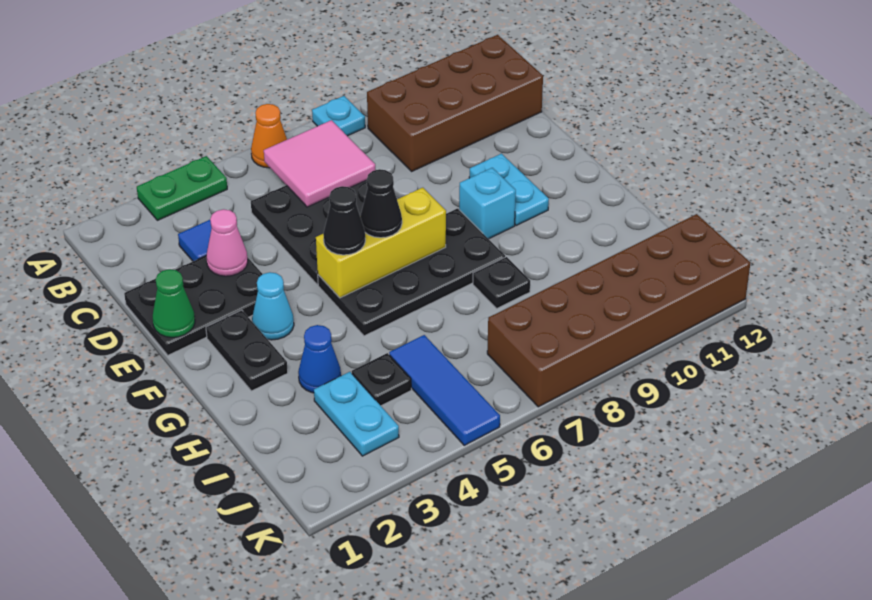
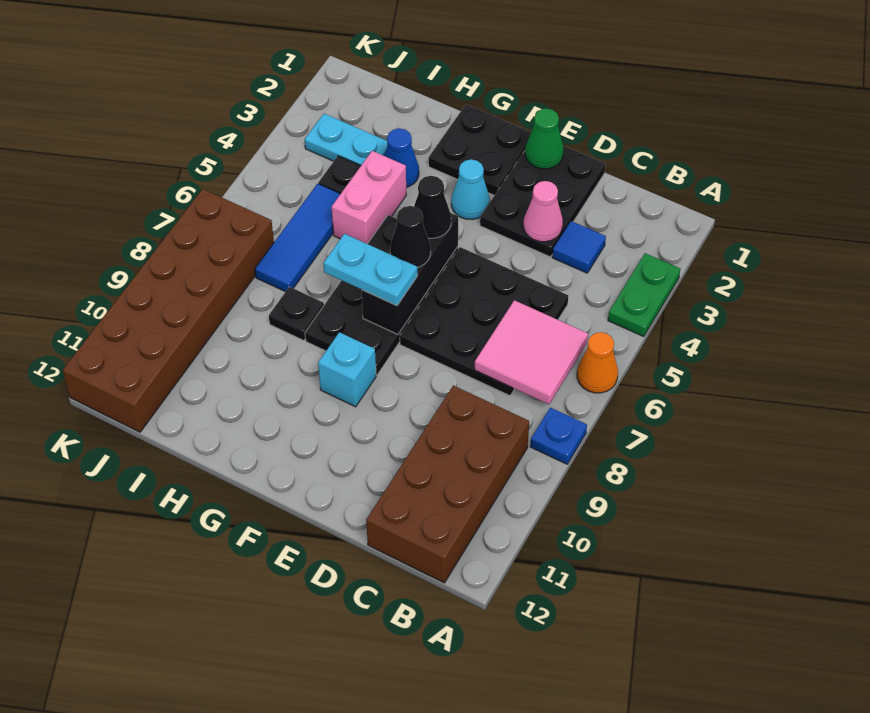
cyan 1x1 plate [312,96,365,136] -> blue 1x1 plate [530,408,587,464]
cyan 1x2 plate [469,154,549,225] -> cyan 1x2 plate moved to [324,234,417,306]
black 1x2 plate [206,310,288,391] -> black 2x2 plate [429,104,531,195]
yellow 1x3 brick [316,188,446,298] -> black 1x3 brick [361,213,458,334]
none -> pink 1x2 brick [332,151,406,244]
blue 1x3 tile [389,335,500,445] -> blue 1x3 tile turned to [255,184,340,292]

